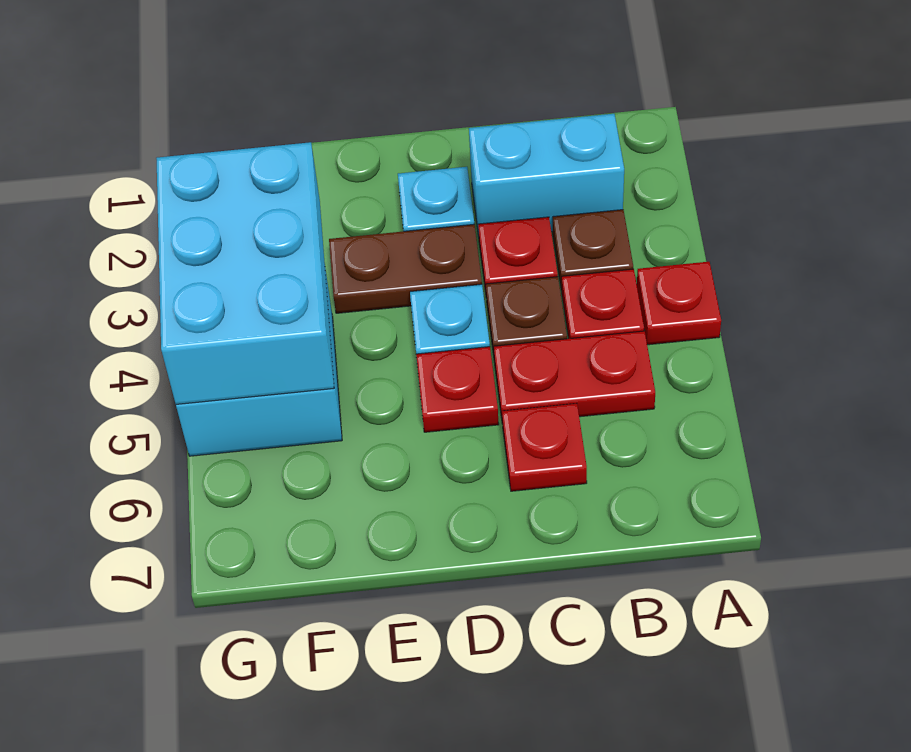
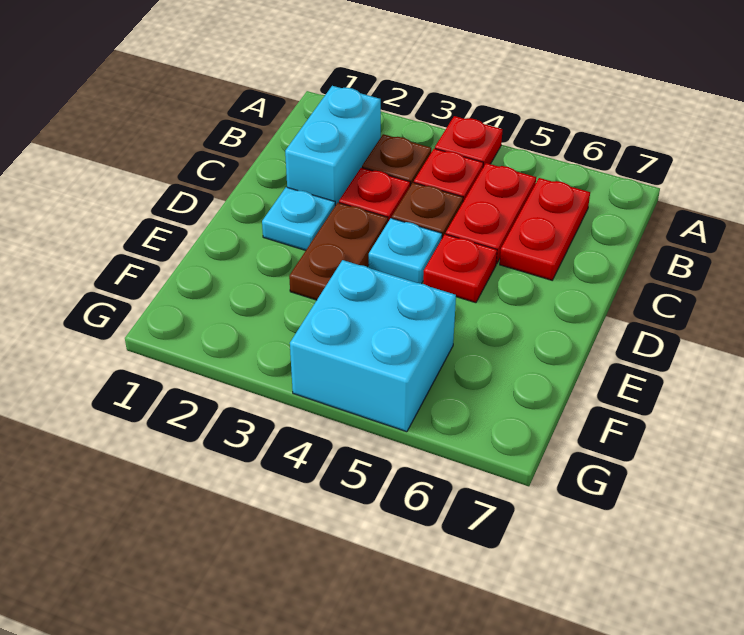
red 1x1 plate [502,403,587,491] -> red 1x2 plate [500,178,590,280]
cyan 2x3 brick [156,142,334,404] -> none

